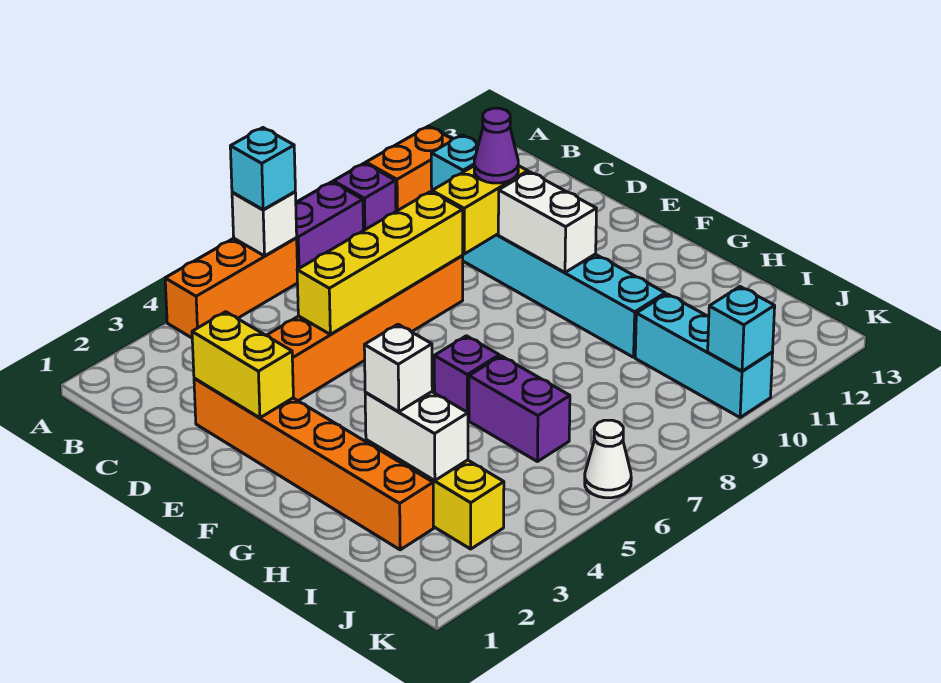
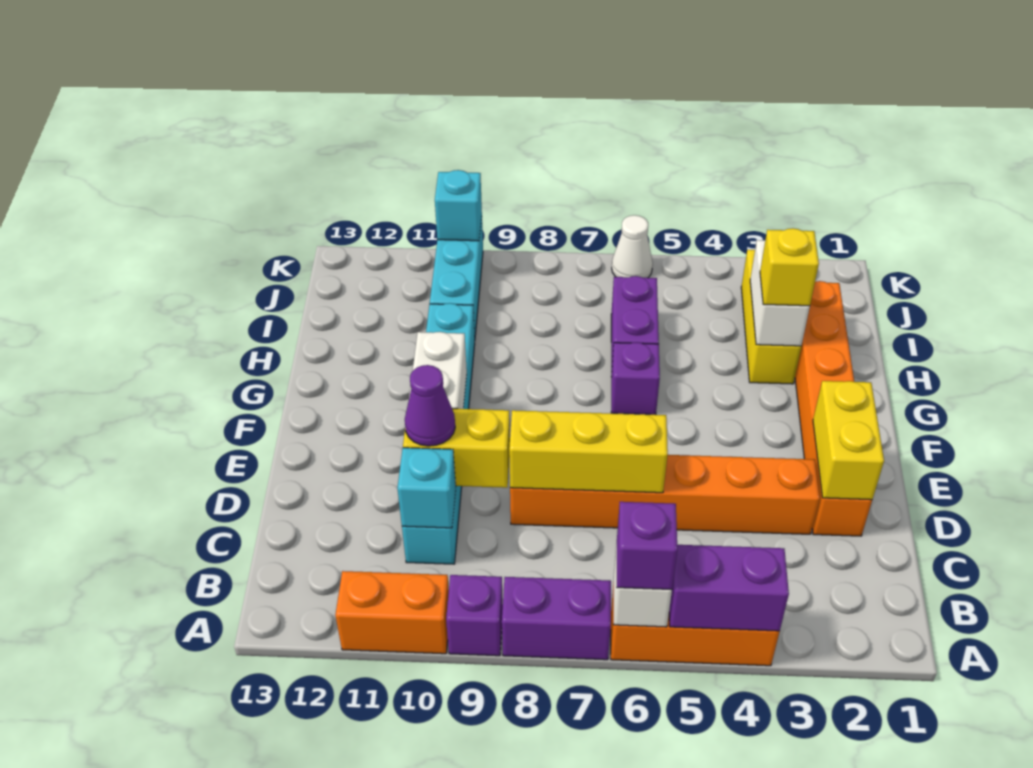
none -> purple 1x2 brick [669,545,789,631]
cyan 1x1 brick [230,128,295,210] -> purple 1x1 brick [617,502,677,590]
yellow 1x4 brick [297,192,463,335] -> yellow 1x3 brick [509,410,668,493]
white 1x1 brick [364,324,432,412] -> yellow 1x1 brick [760,228,819,306]

